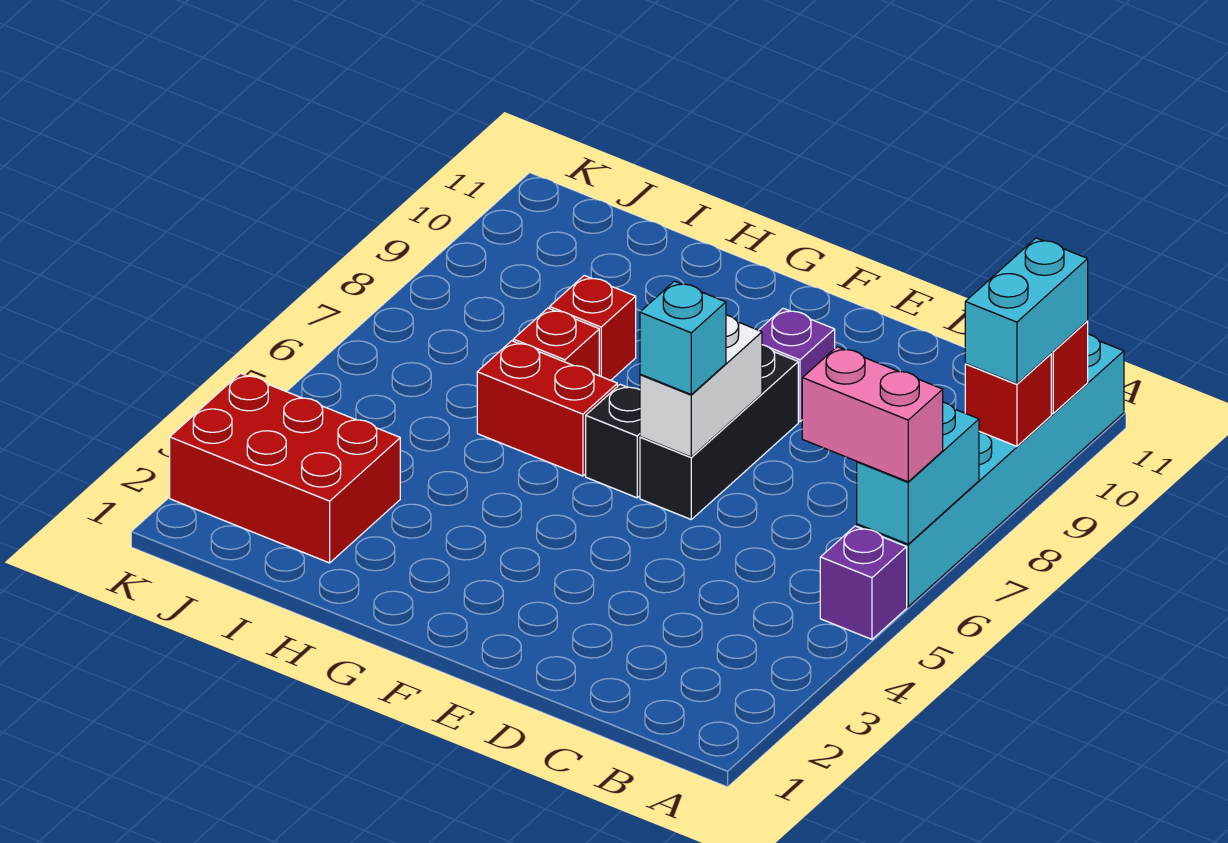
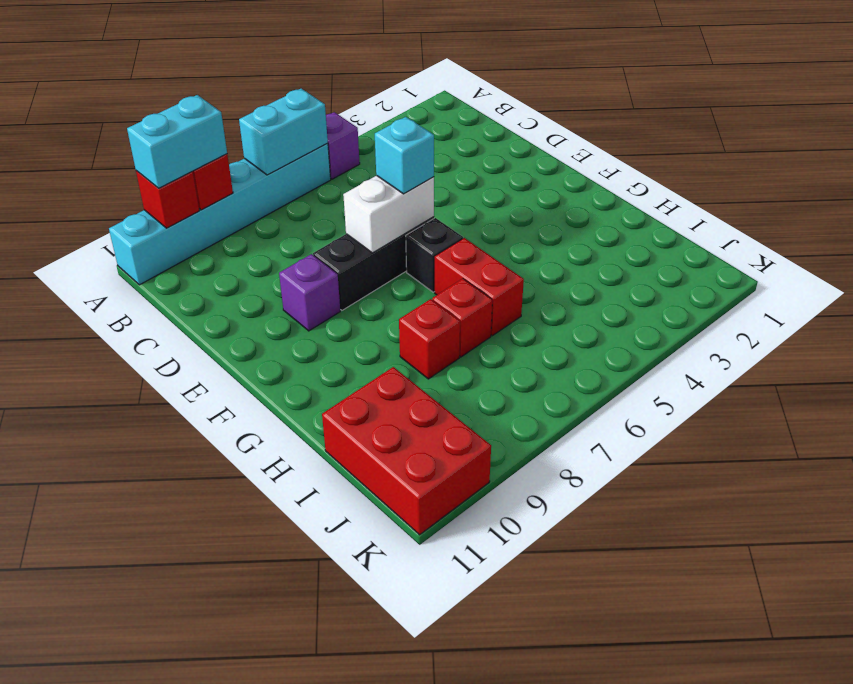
pink 1x2 brick [802,347,943,482] -> none
red 2x3 brick [170,373,400,563] -> red 2x3 brick moved to [322,367,491,535]

